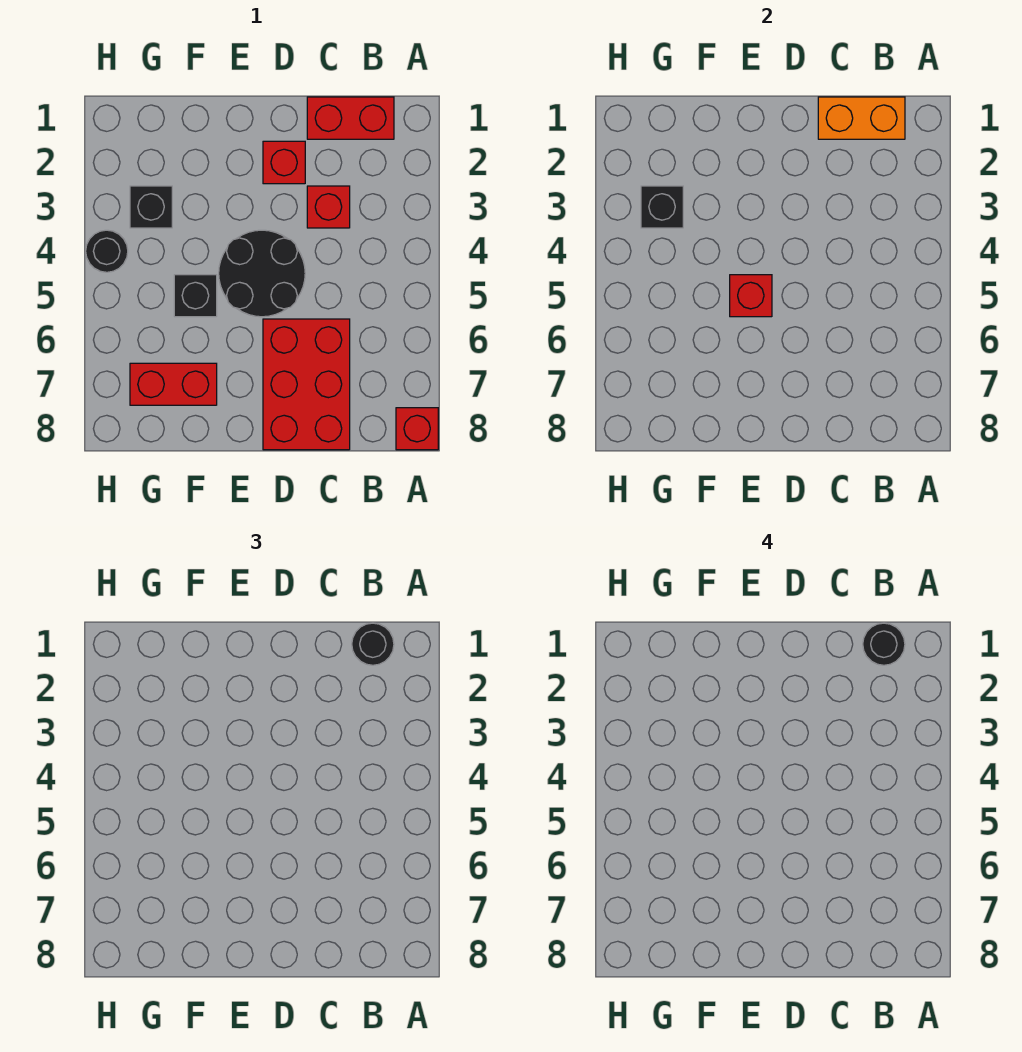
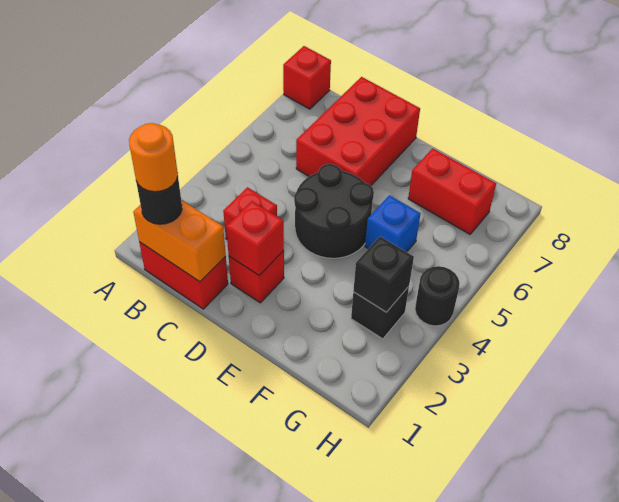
black 1x1 round brick [863,623,905,665] -> orange 1x1 round brick [129,123,178,192]
red 1x1 brick [730,275,772,317] -> red 1x1 brick moved to [226,201,284,275]
black 1x1 brick [174,275,217,317] -> blue 1x1 brick [365,195,421,252]

